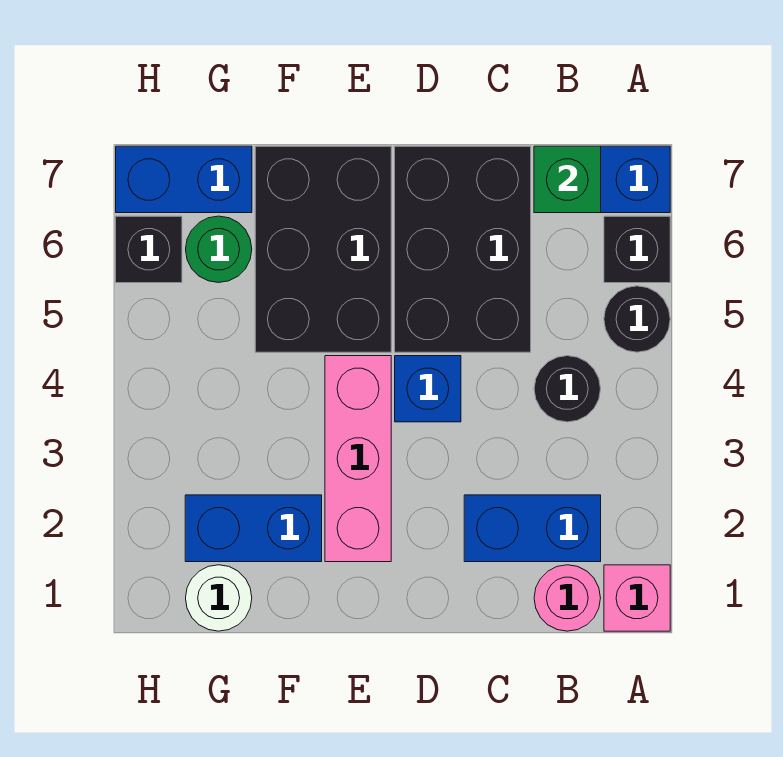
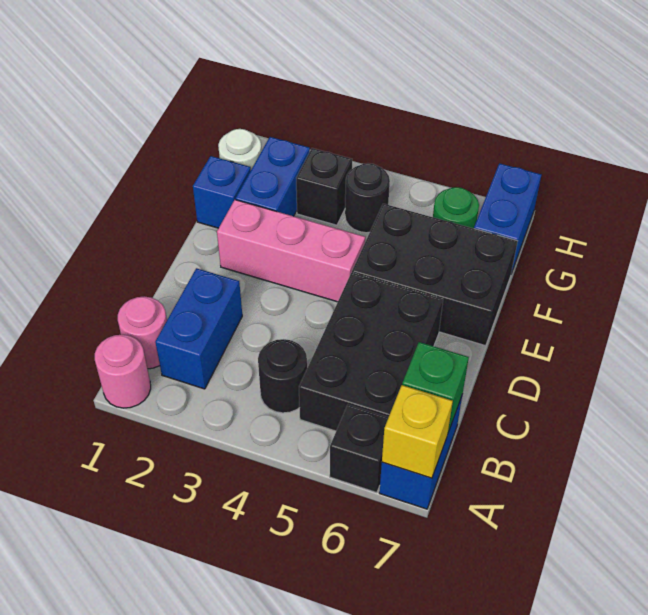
pink 1x1 brick [604,565,670,631] -> pink 1x1 round brick [95,335,151,408]
black 1x1 round brick [604,286,670,352] -> black 1x1 round brick moved to [345,163,390,233]
none -> yellow 1x1 brick [382,385,453,478]
black 2x3 brick [395,146,531,352] -> black 2x3 brick turned to [299,273,443,431]
blue 1x1 brick [395,356,461,422] -> blue 1x1 brick moved to [193,156,251,228]
black 1x1 brick [116,216,182,283] -> black 1x1 brick moved to [296,148,352,225]

